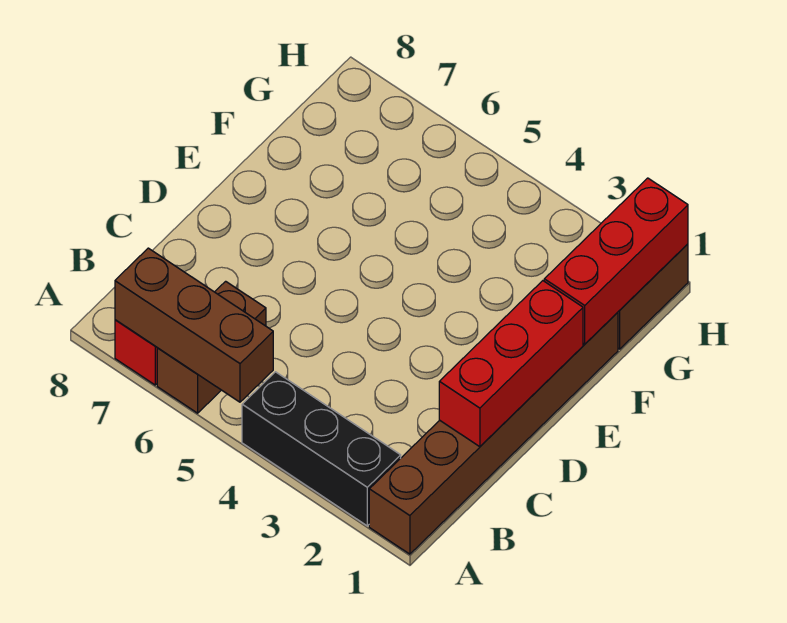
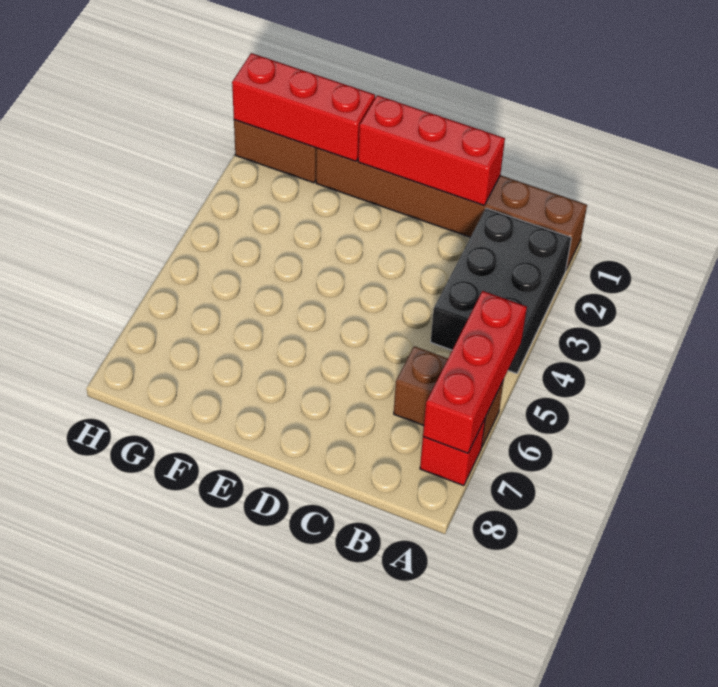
black 1x3 brick [242,372,401,526] -> black 2x3 brick [431,208,571,374]
brown 1x3 brick [115,248,273,402] -> red 1x3 brick [423,291,527,453]

